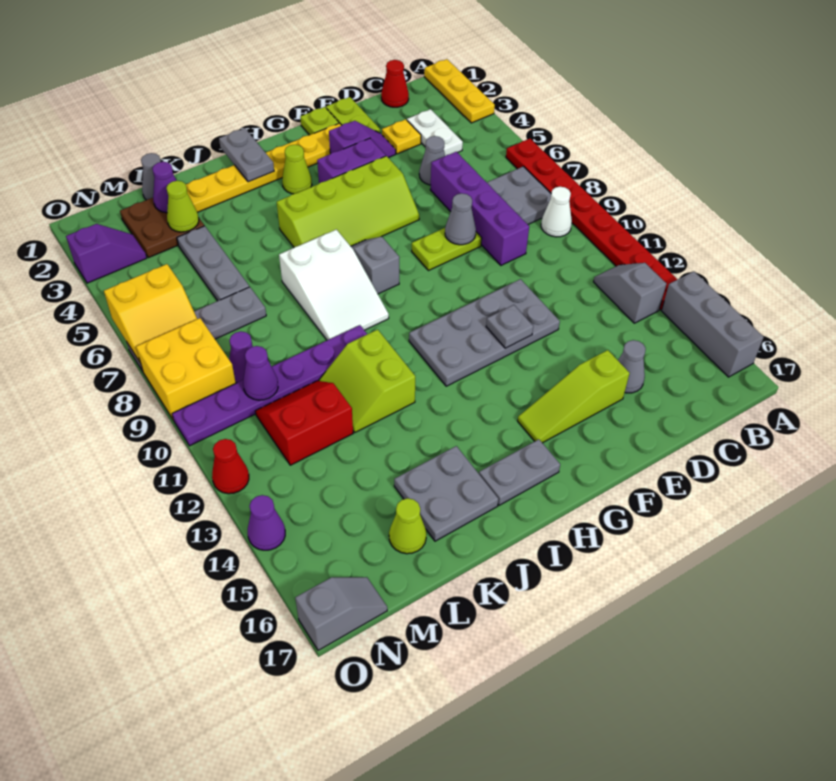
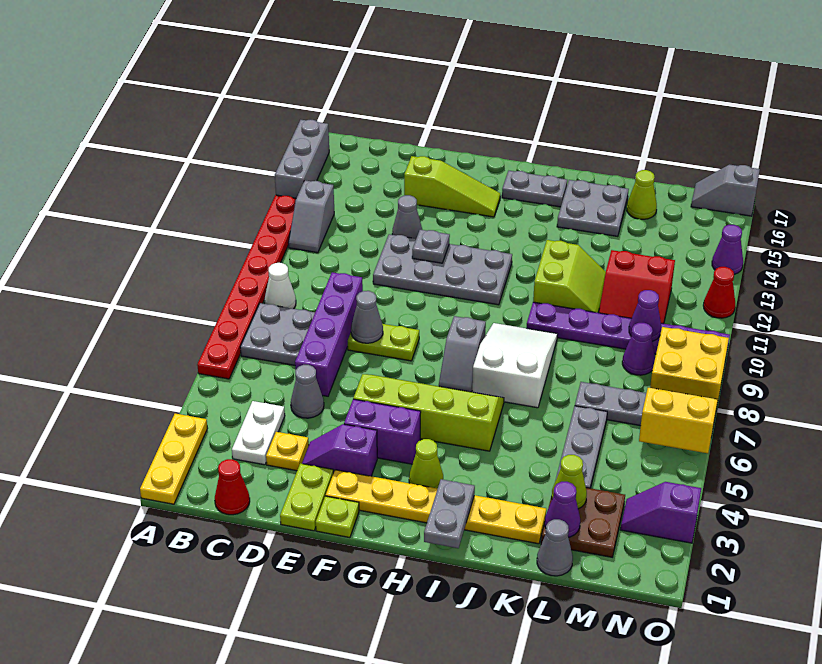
grey 1x1 cone [618,340,646,393] -> grey 1x1 cone moved to [392,195,422,239]

